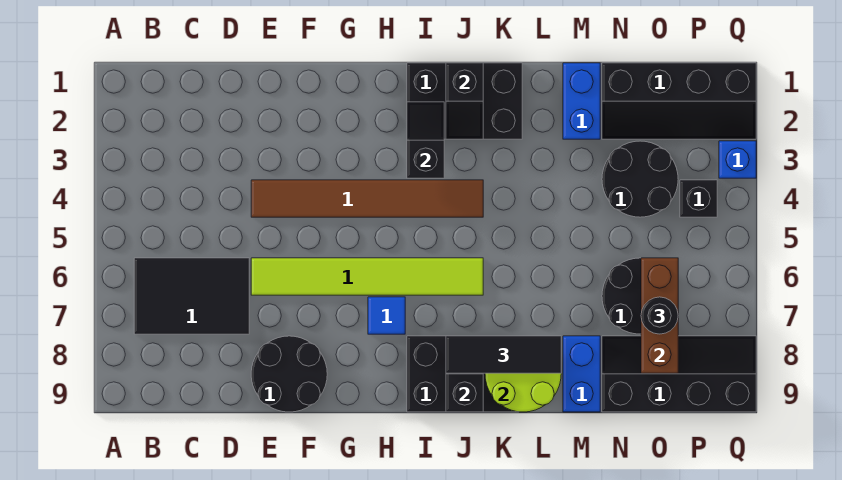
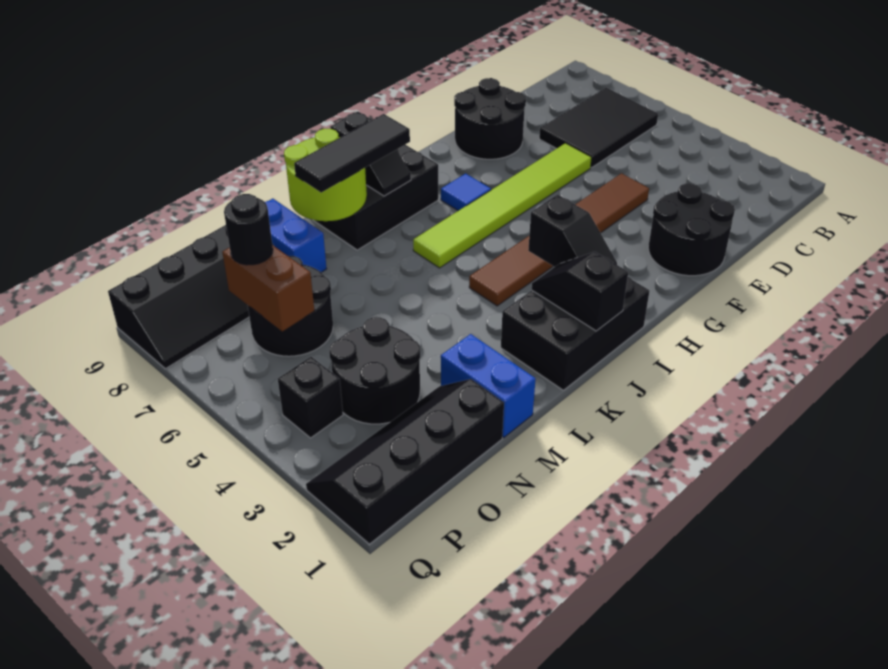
none -> black 2x2 round brick [648,183,735,276]
brown 1x3 brick [641,258,678,373] -> brown 1x2 brick [222,246,314,331]
blue 1x1 brick [719,141,756,178] -> none

